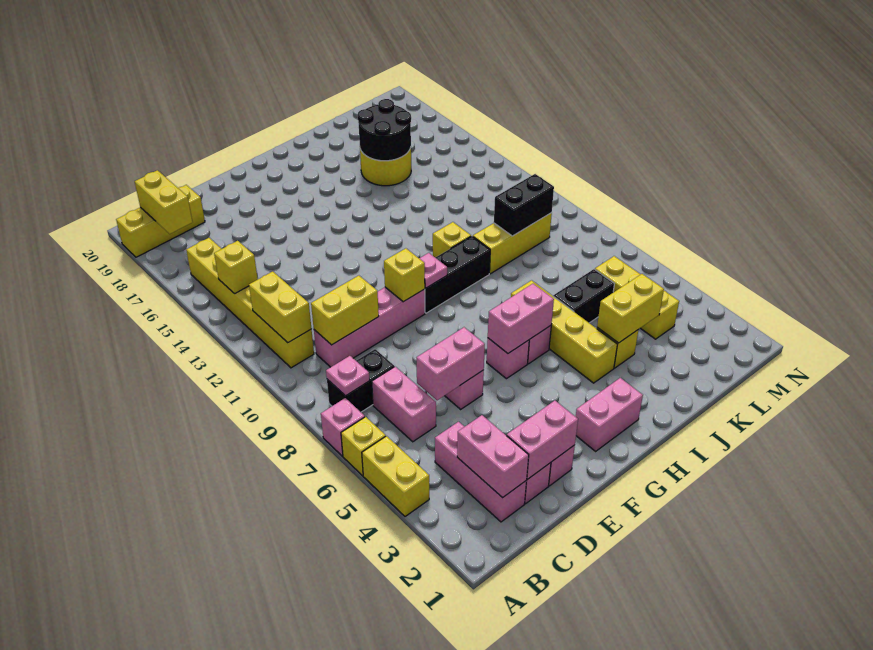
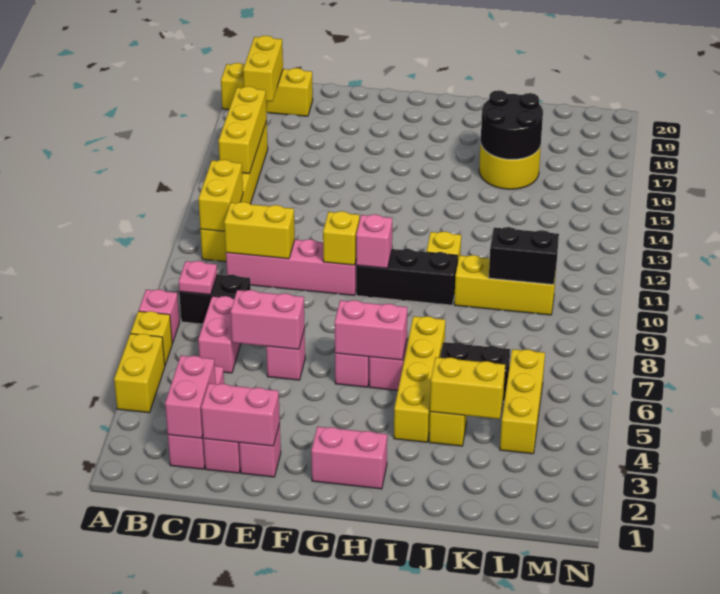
yellow 1x1 brick [214,241,258,294] -> yellow 1x3 brick [218,86,267,174]
pink 1x1 plate [419,253,447,288] -> pink 1x1 brick [356,214,392,268]

